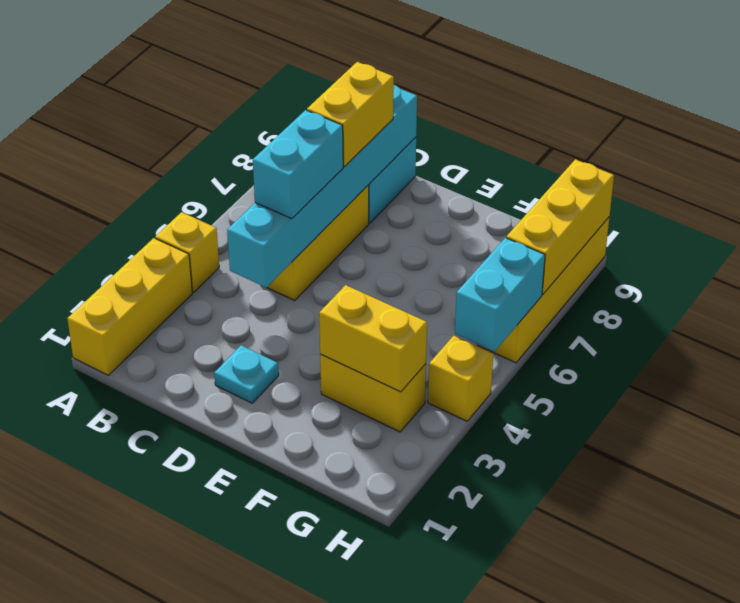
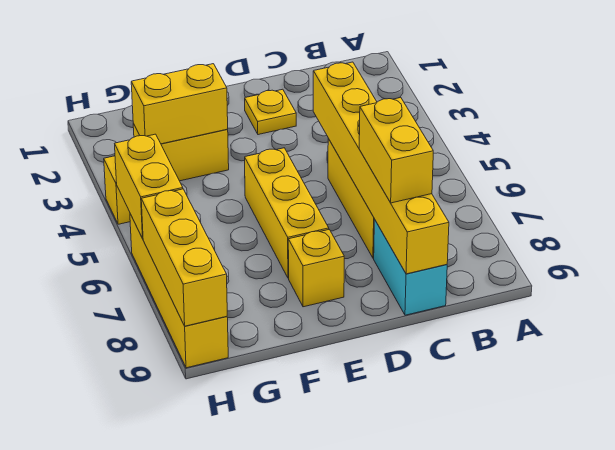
yellow 1x3 brick [67,238,192,375] -> yellow 1x3 brick moved to [245,148,329,278]
yellow 1x1 brick [155,212,219,292] -> yellow 1x1 brick moved to [288,230,344,307]
cyan 1x6 brick [227,85,417,288] -> yellow 1x6 brick [313,62,449,274]
cyan 1x2 brick [253,110,343,219] -> none
cyan 1x1 plate [214,345,279,403] -> yellow 1x1 plate [245,89,296,135]
cyan 1x2 brick [455,238,545,351] -> yellow 1x2 brick [115,134,183,238]

